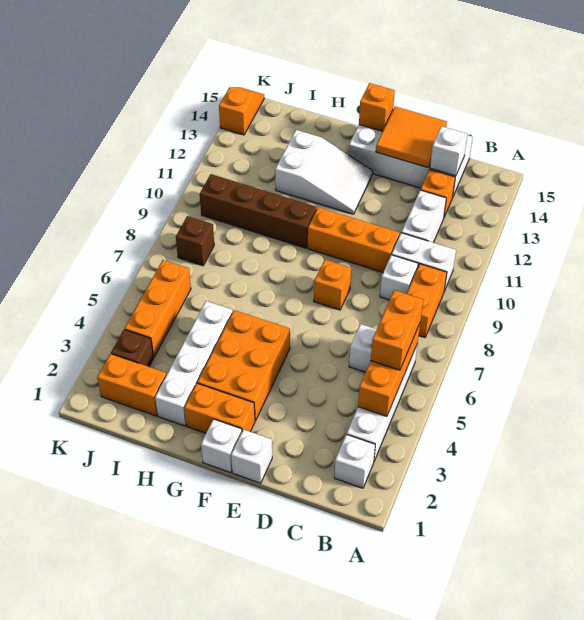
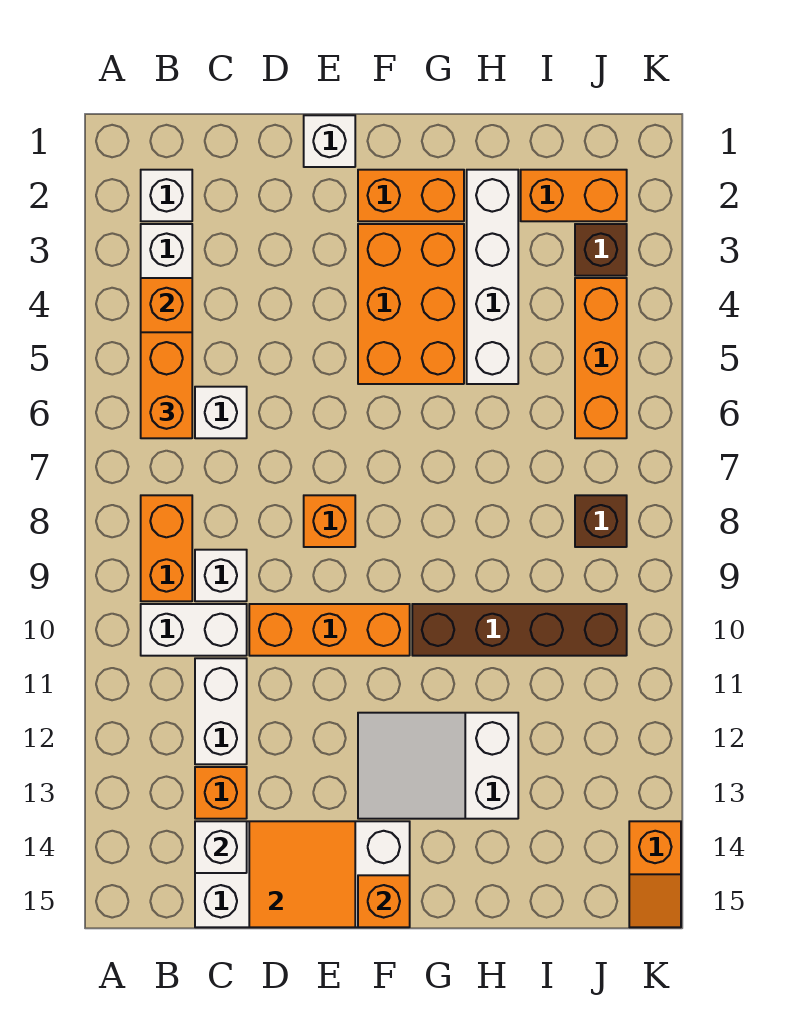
white 1x1 brick [201,419,242,473] -> none

